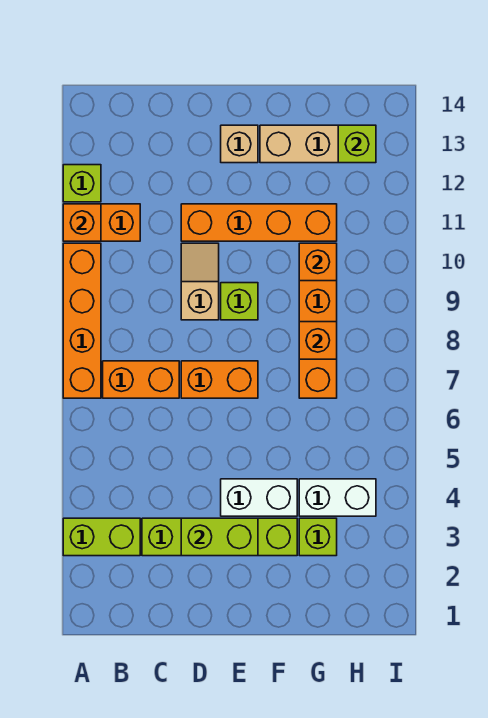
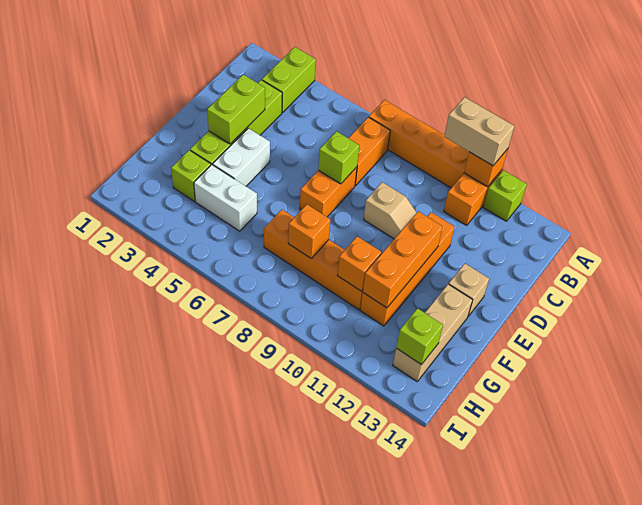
none -> tan 1x2 brick [444,97,514,166]
lime 1x1 brick [221,283,258,320] -> lime 1x1 brick moved to [318,131,359,184]
none -> orange 1x3 brick [363,211,443,308]
white 1x2 brick [299,479,376,516] -> white 1x2 brick turned to [194,165,257,231]

